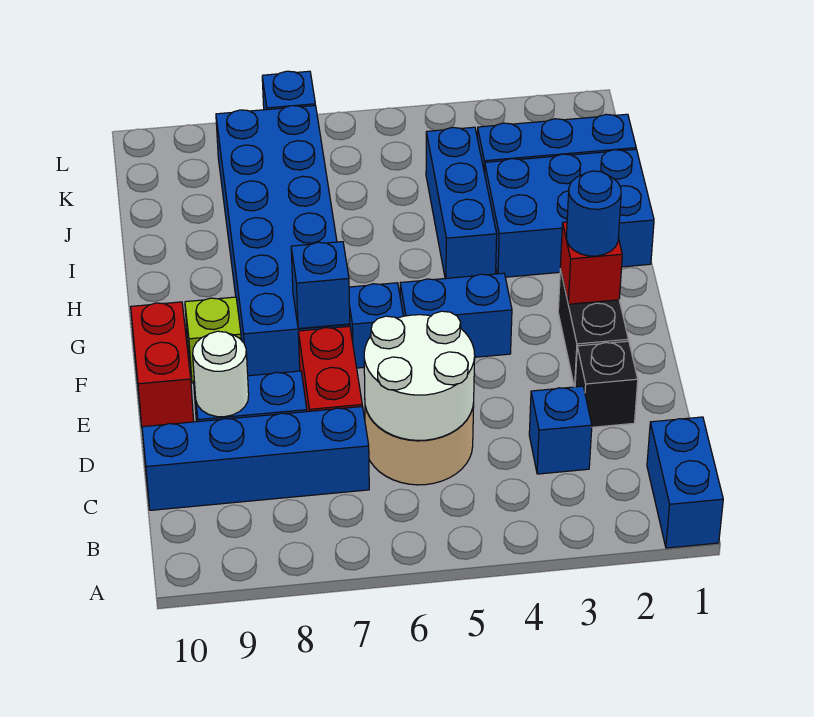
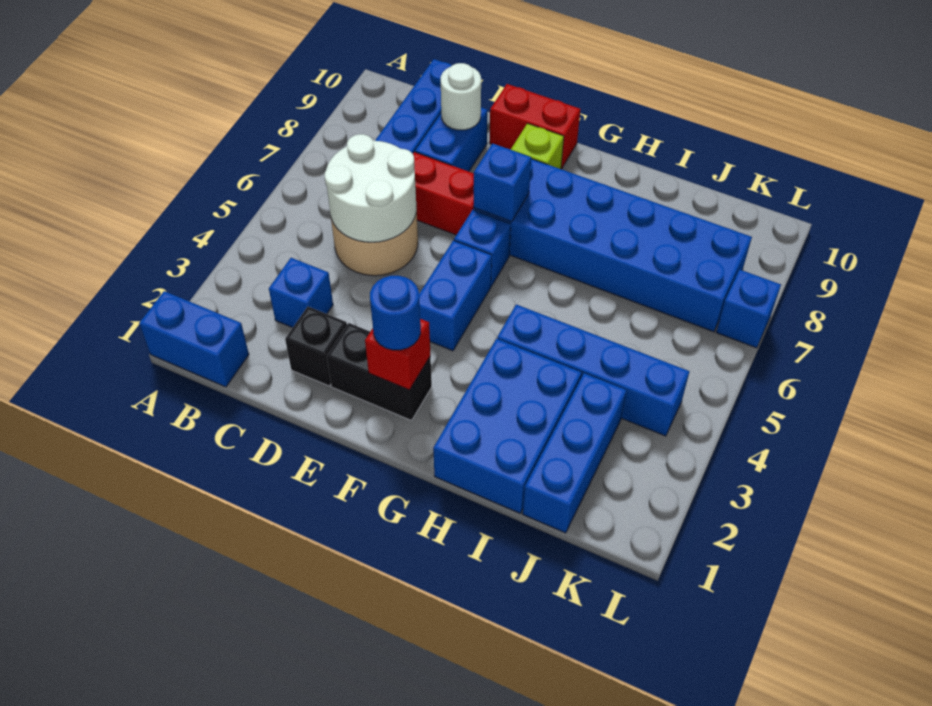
blue 1x3 brick [426,127,497,279] -> blue 1x4 brick [497,304,689,436]

